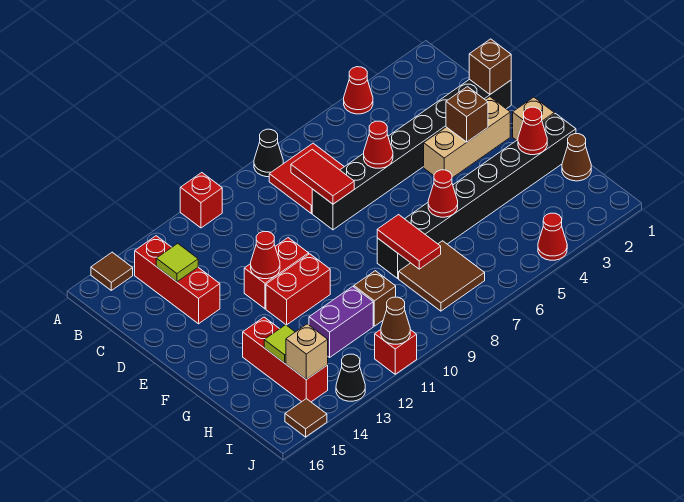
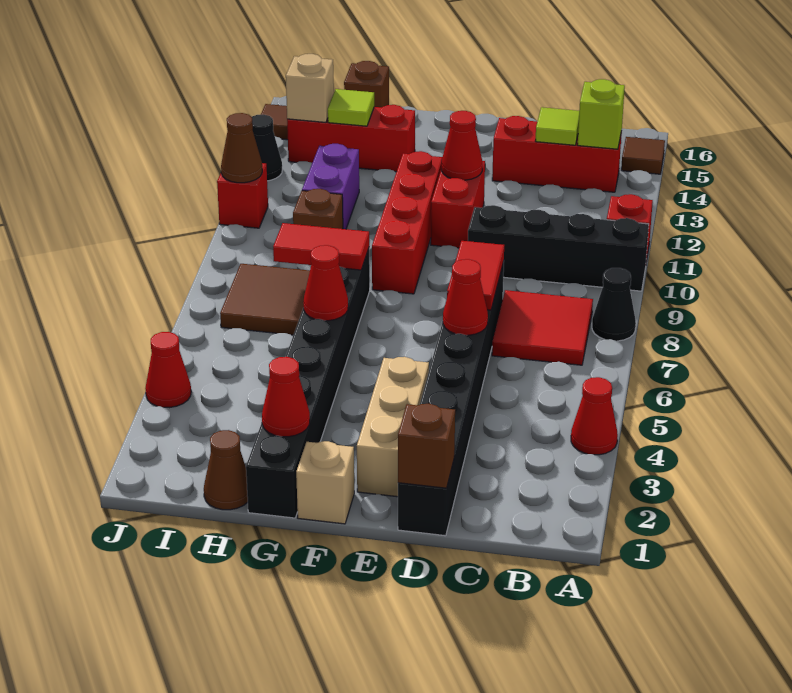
none -> black 1x4 brick [468,205,649,291]
none -> lime 1x1 brick [578,79,625,149]
red 1x2 tile [291,150,354,204] -> red 1x2 tile turned to [447,241,504,310]
brown 1x1 brick [446,87,488,142] -> brown 1x1 brick moved to [344,61,389,107]
red 1x2 brick [266,254,330,325] -> red 1x4 brick [372,151,442,294]

